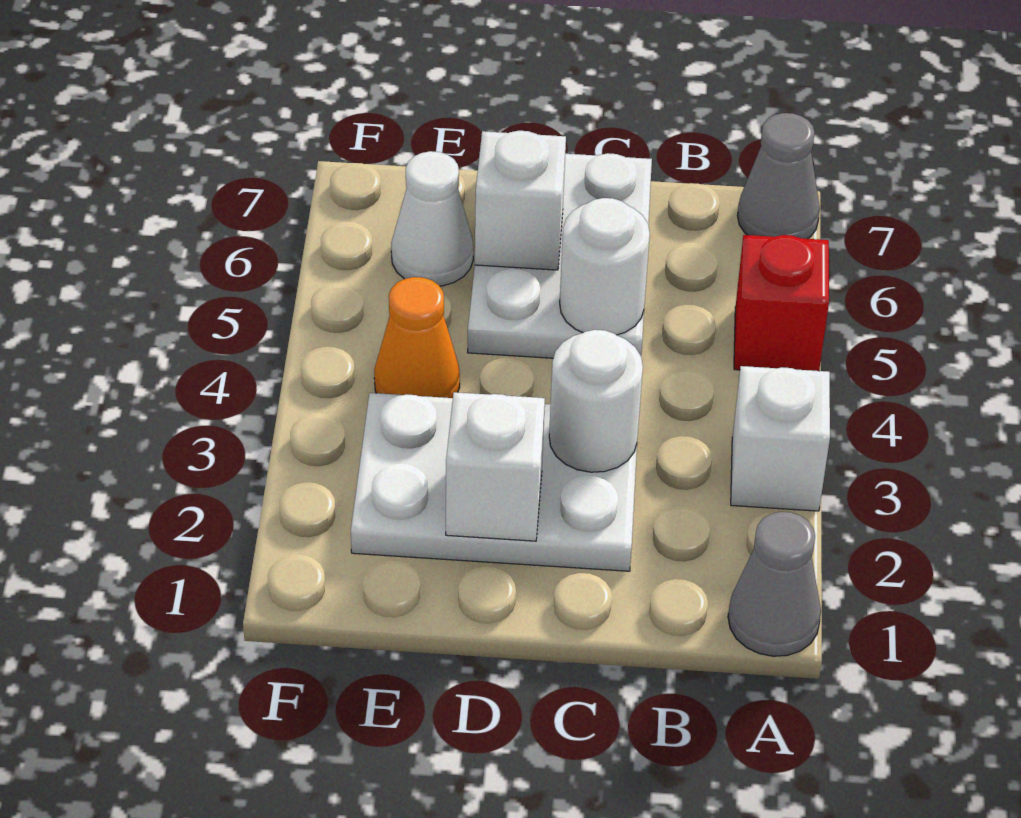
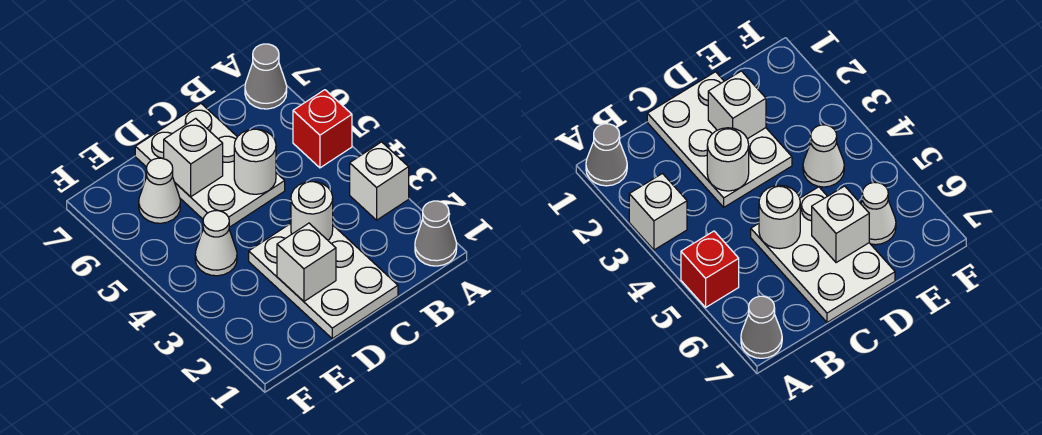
white 2x3 plate [351,393,637,571] -> white 2x3 plate turned to [249,224,398,339]
orange 1x1 cone [374,277,460,398] -> white 1x1 cone [195,211,237,276]

